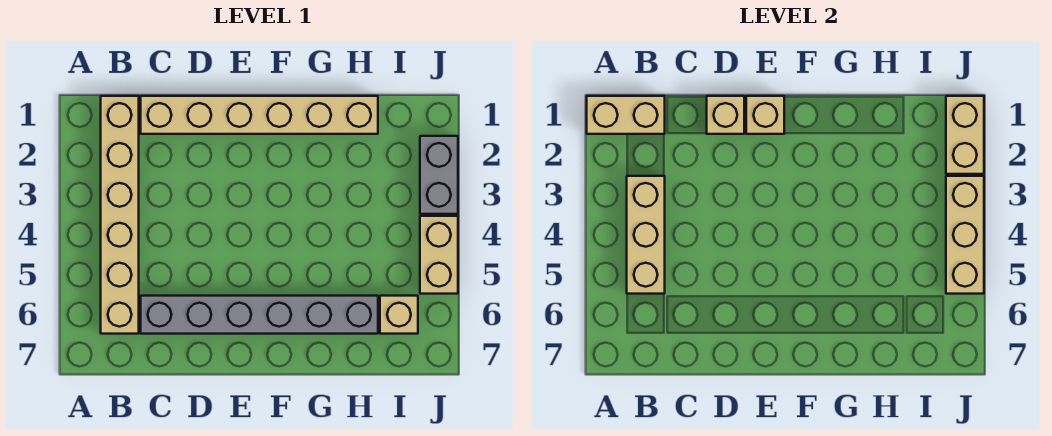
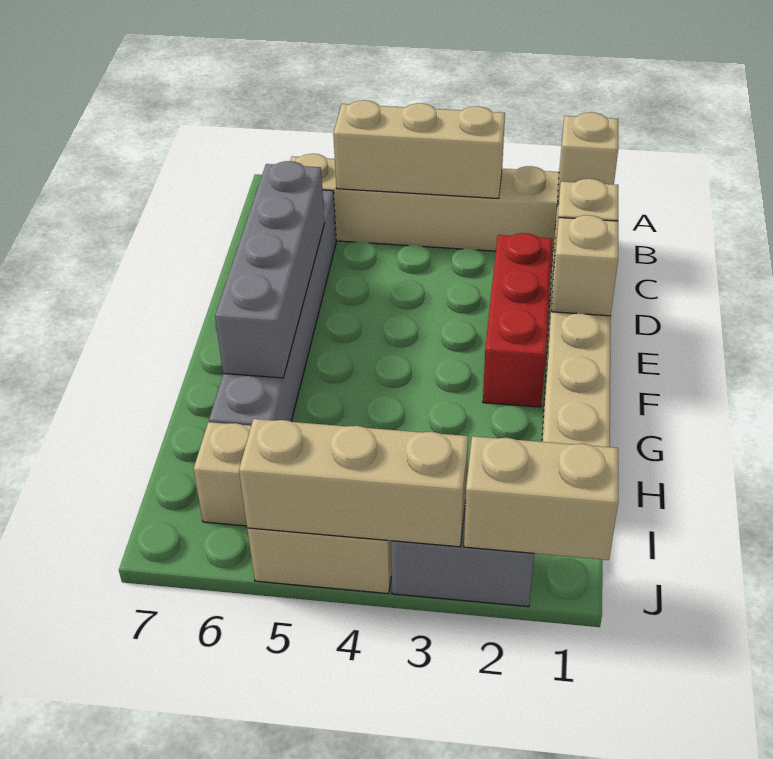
tan 1x2 brick [587,96,665,134] -> tan 1x1 brick [558,112,618,202]
none -> red 1x3 brick [483,233,553,407]
none -> grey 1x4 brick [215,161,325,378]

